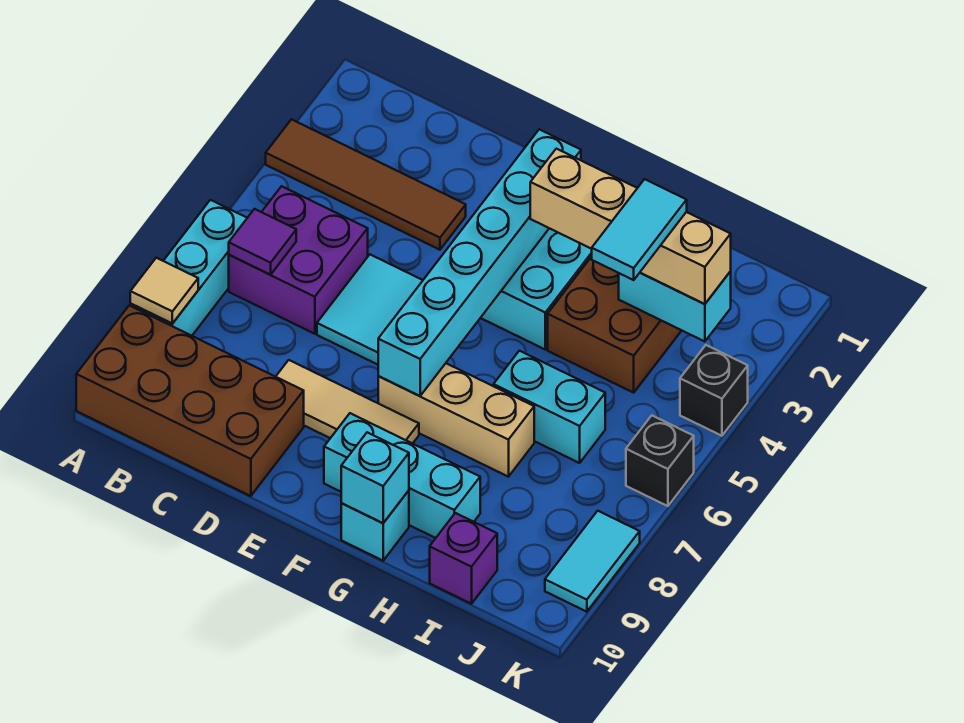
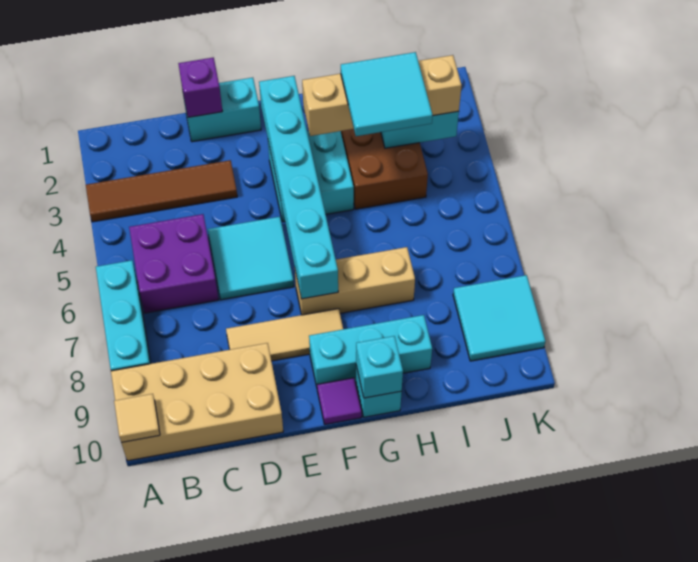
tan 1x1 tile [130,258,198,324] -> tan 1x1 tile moved to [114,394,160,443]
brown 2x4 brick [76,305,304,496] -> tan 2x4 brick [111,343,283,461]
purple 1x1 tile [229,209,296,275] -> purple 1x1 tile moved to [317,378,362,424]
cyan 1x2 brick [494,351,605,463] -> cyan 1x2 brick moved to [184,78,261,142]
cyan 1x2 tile [592,179,687,280] -> cyan 2x2 tile [341,52,433,136]
purple 1x1 brick [430,513,497,604] -> purple 1x1 brick moved to [178,58,222,117]
black 1x1 brick [680,345,748,436] -> none
black 1x1 brick [626,416,694,506] -> none
cyan 1x2 tile [545,511,640,612] -> cyan 2x2 tile [453,275,545,361]

